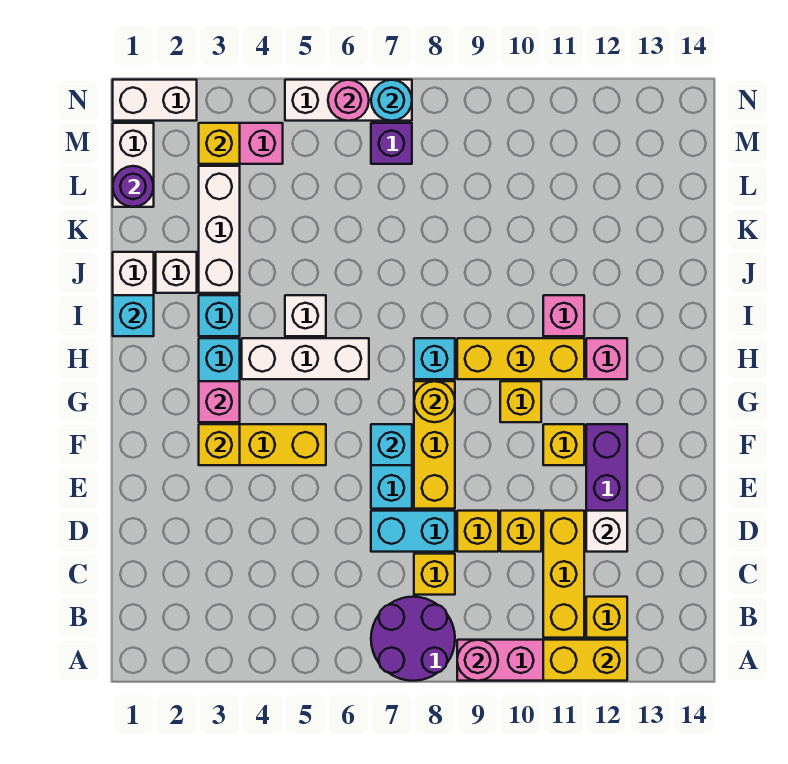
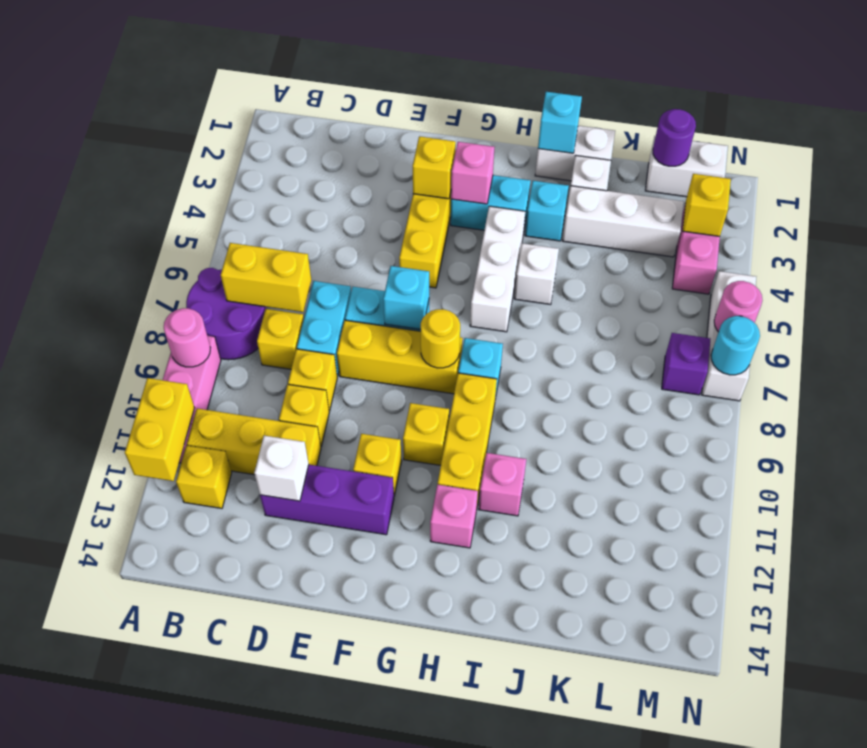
none -> yellow 1x2 brick [221,243,311,312]
white 1x2 brick [113,80,197,121] -> none

